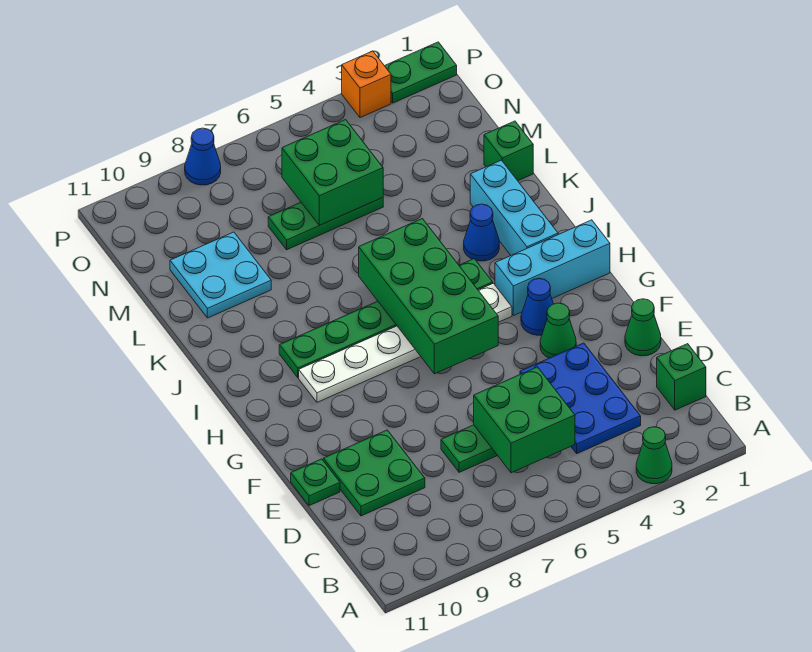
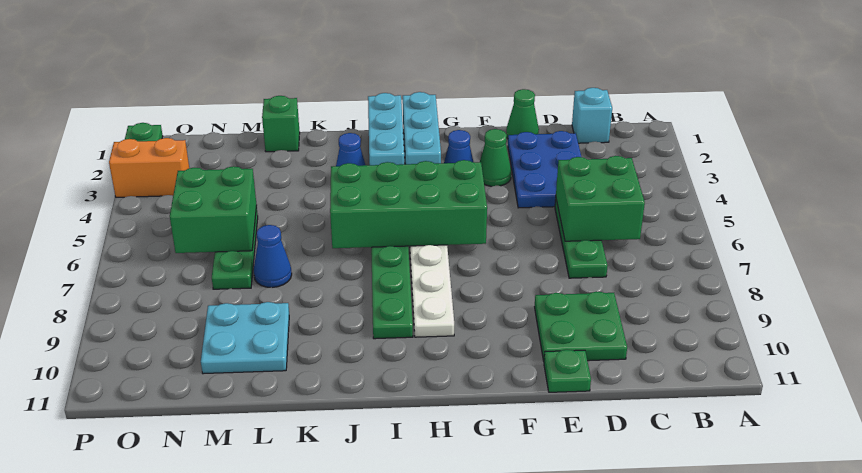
green 1x1 cone [636,427,672,484] -> none
green 1x1 brick [657,344,706,410] -> cyan 1x1 brick [572,88,612,143]
blue 2x3 plate [520,343,641,453] -> blue 2x3 plate turned to [508,131,581,208]
cyan 1x3 brick [470,160,558,255] -> cyan 1x3 brick turned to [368,93,404,165]
orange 1x1 brick [342,51,391,118] -> orange 1x2 brick [109,138,189,197]
blue 1x1 cone [185,128,221,185] -> blue 1x1 cone moved to [254,225,292,288]

